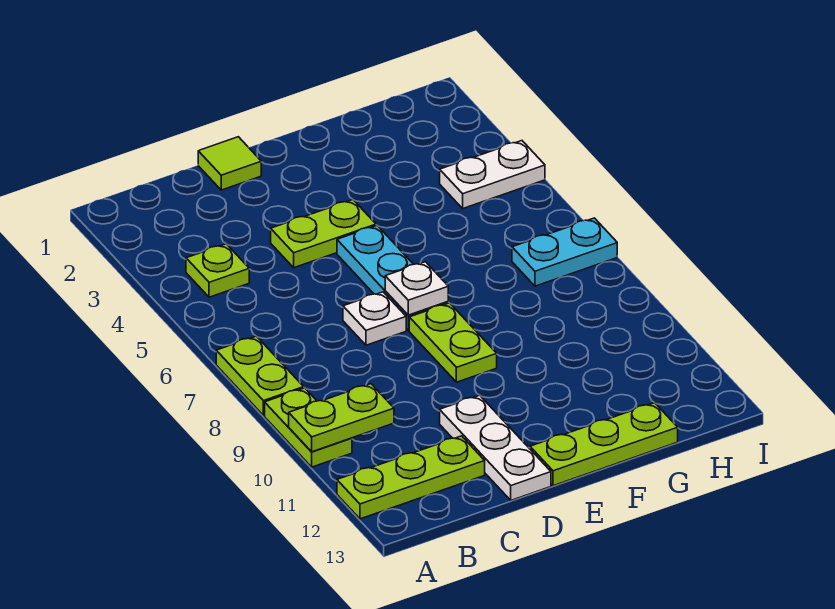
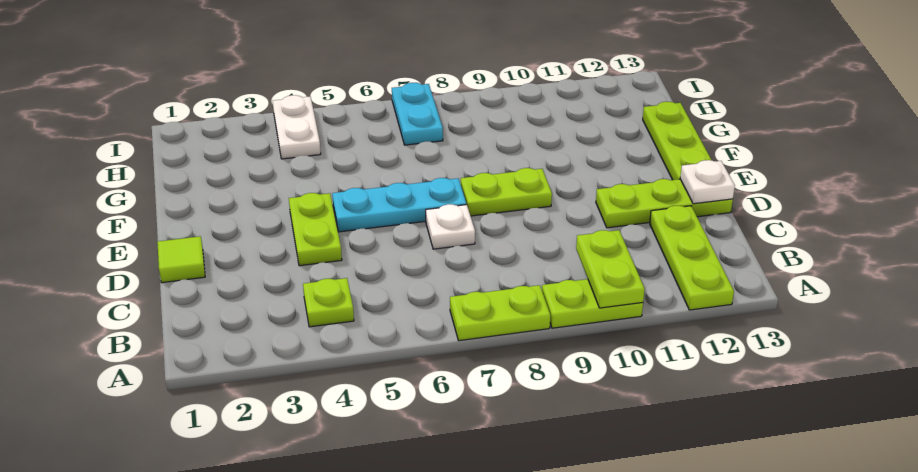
white 1x3 plate [440,395,551,500] -> lime 1x3 plate [596,179,733,228]
white 1x1 plate [385,262,448,315] -> white 1x1 plate moved to [680,160,735,204]

